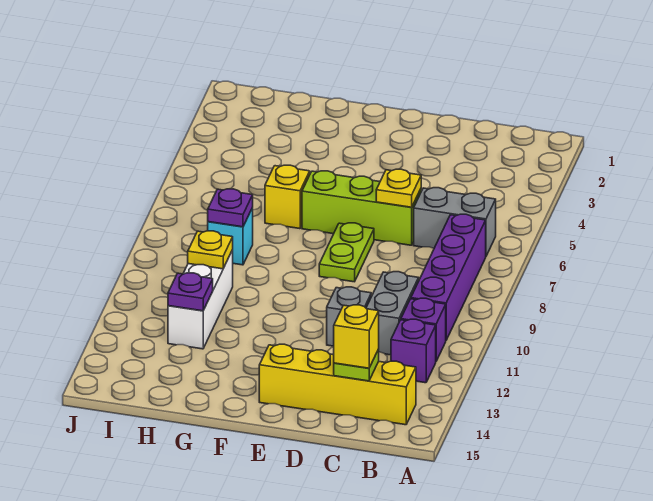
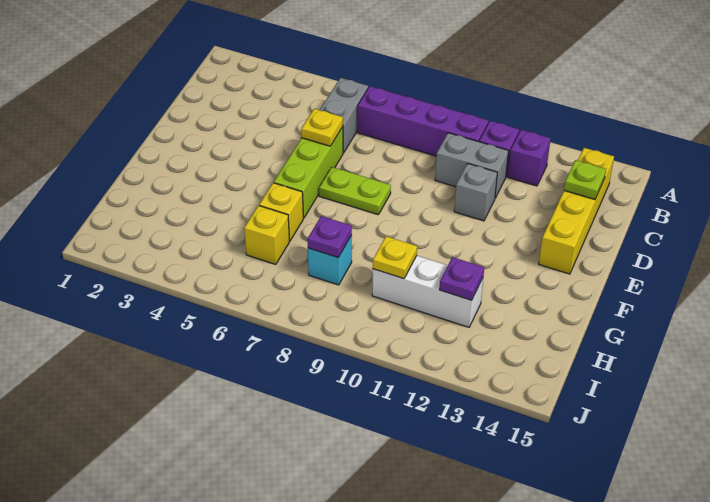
yellow 1x1 brick [334,305,379,368] -> yellow 1x1 brick moved to [244,206,289,264]

